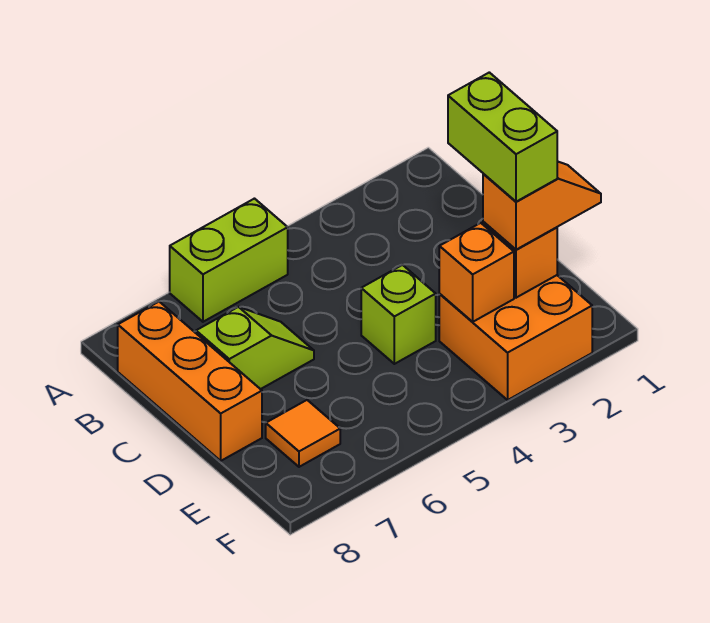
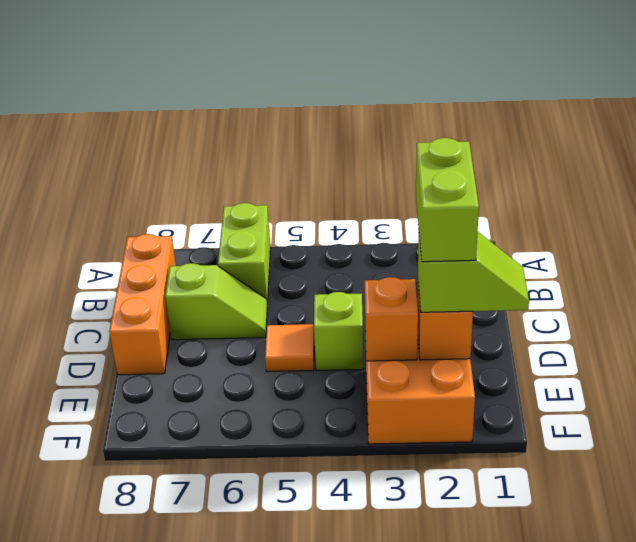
lime 1x2 brick [170,199,288,322] -> lime 1x2 brick turned to [218,203,271,304]
orange 1x2 slope [483,161,601,250] -> lime 1x2 slope [418,232,529,312]
orange 1x1 tile [266,400,340,467] -> orange 1x1 tile moved to [265,324,314,372]

